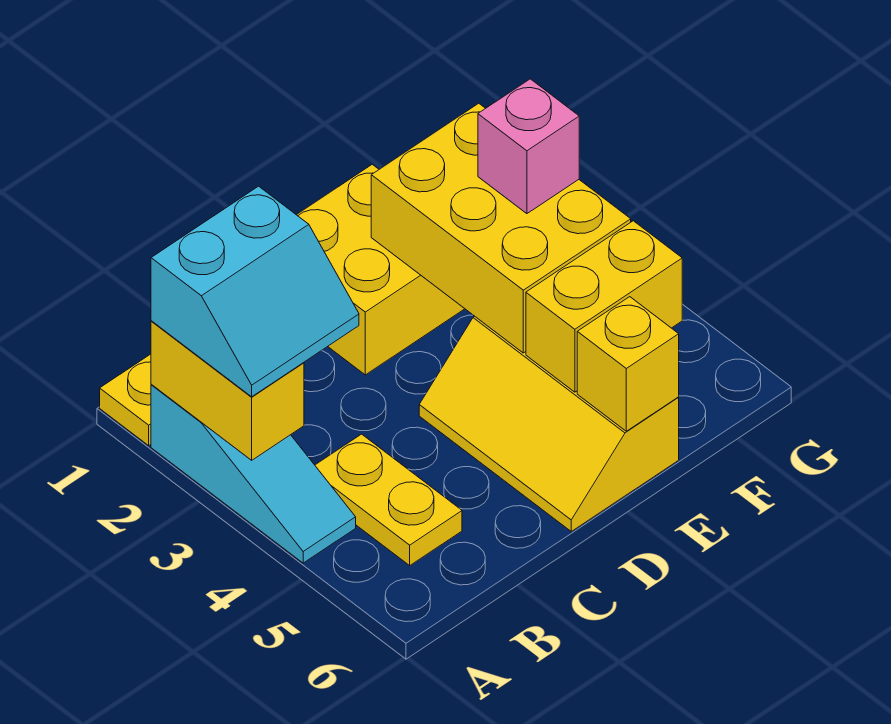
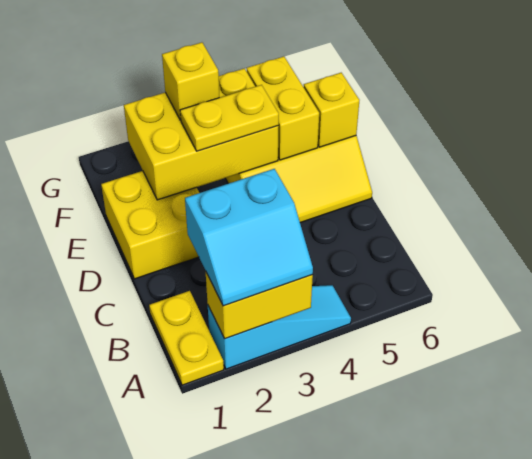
cyan 2x2 slope [151,186,359,397] -> cyan 2x2 slope turned to [185,169,313,306]
yellow 1x2 plate [315,434,462,565] -> yellow 1x2 plate moved to [180,85,279,151]
pink 1x1 brick [478,79,579,214] -> yellow 1x1 brick [162,42,219,120]

